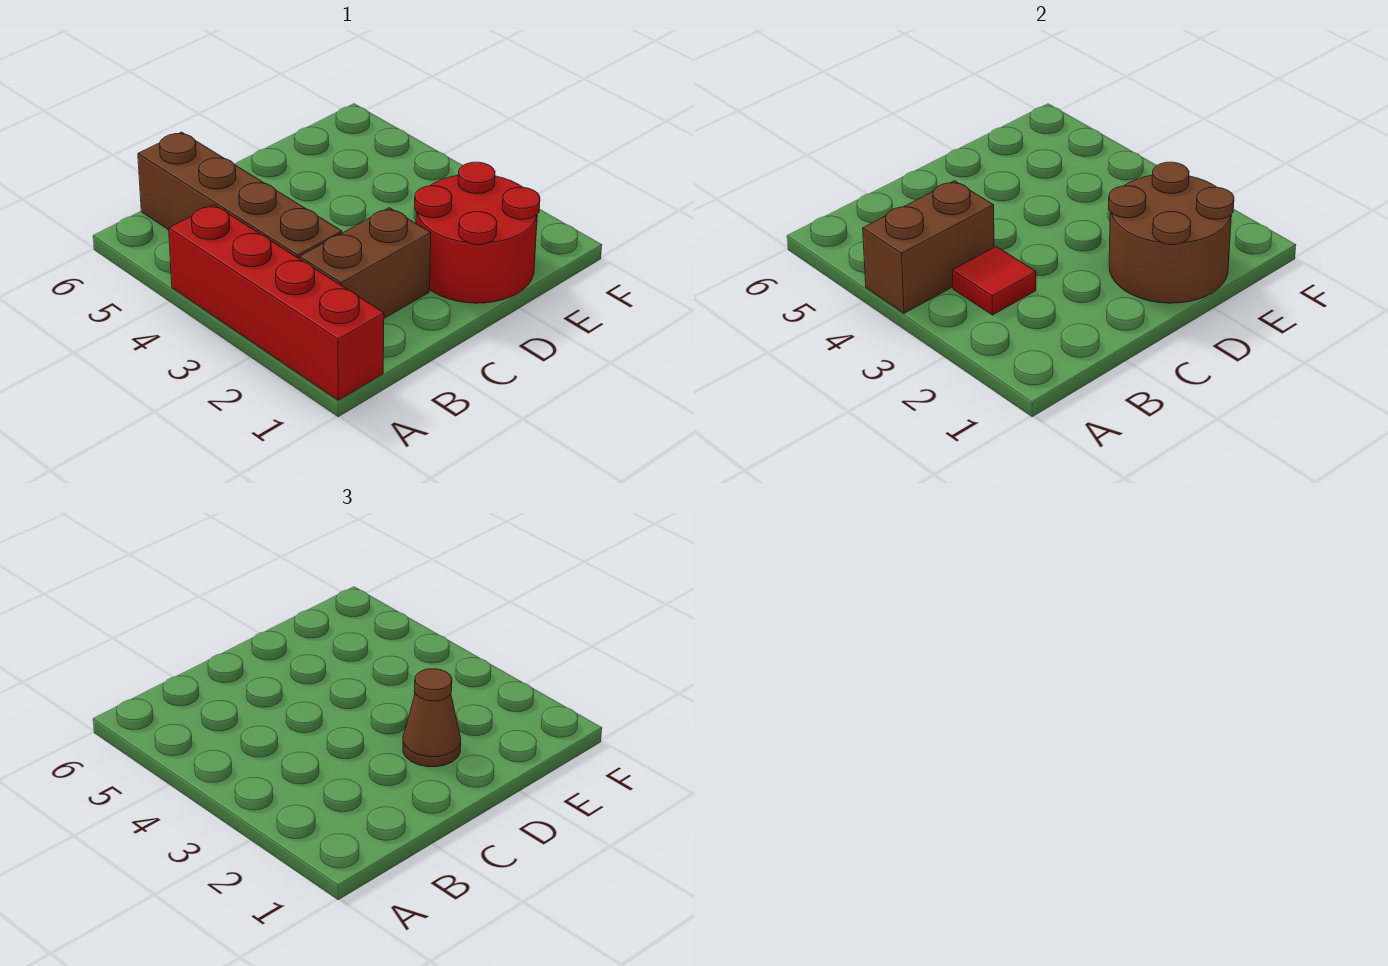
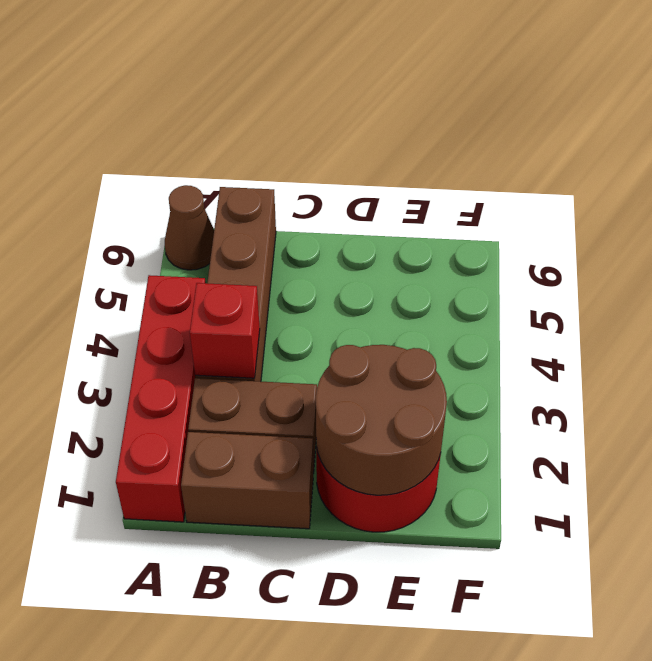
brown 1x2 brick [863,181,994,313] -> brown 1x2 brick moved to [181,432,313,529]
red 1x1 tile [952,247,1036,315] -> red 1x1 brick [190,283,260,378]
brown 1x1 cone [403,669,461,767] -> brown 1x1 cone moved to [165,185,214,270]

